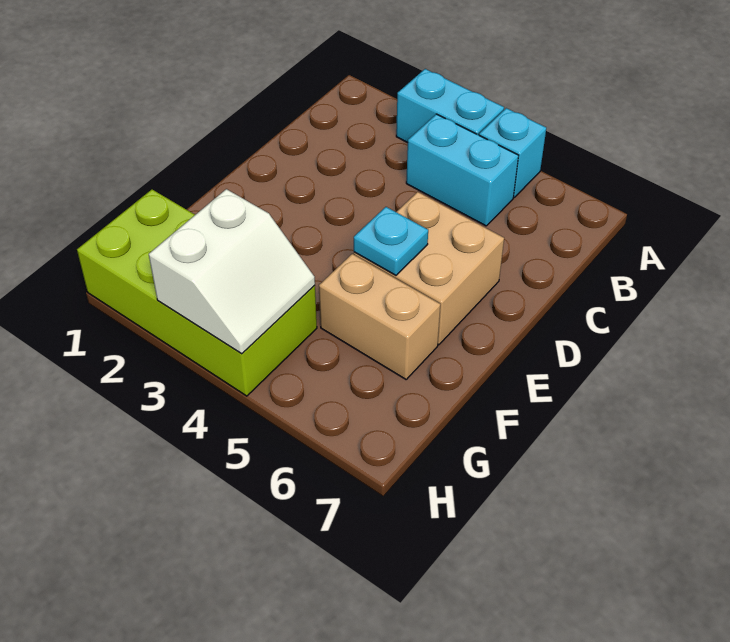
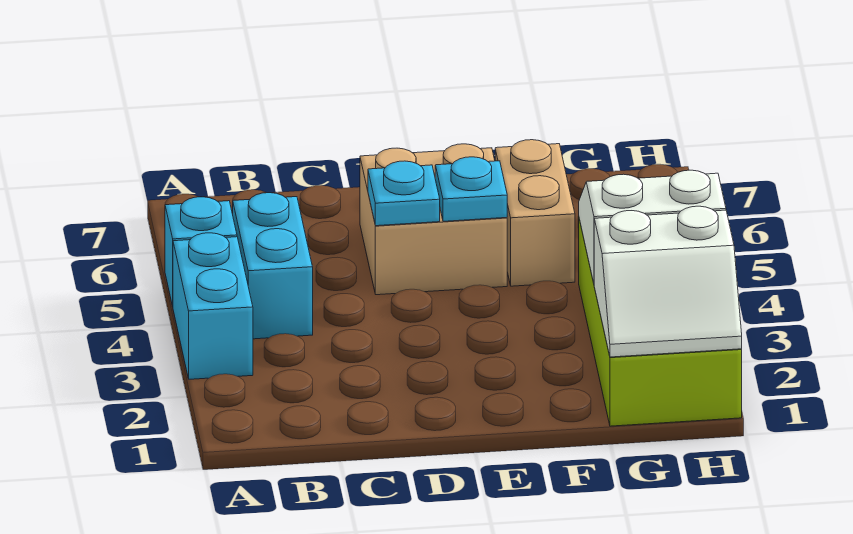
none -> cyan 1x1 plate [368,161,440,226]
none -> white 2x2 slope [594,206,742,357]

